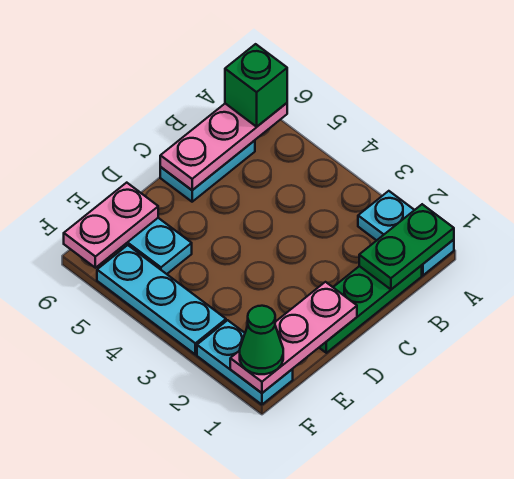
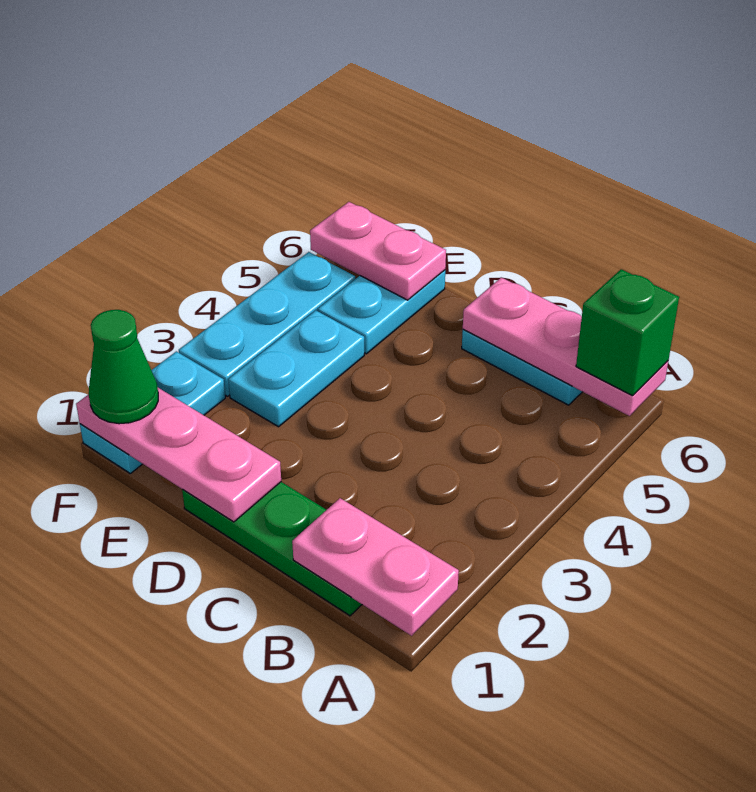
cyan 1x2 plate [358,191,454,275] -> cyan 1x2 plate moved to [228,310,364,427]
green 1x2 plate [359,204,454,289] -> pink 1x2 plate [292,498,459,636]

